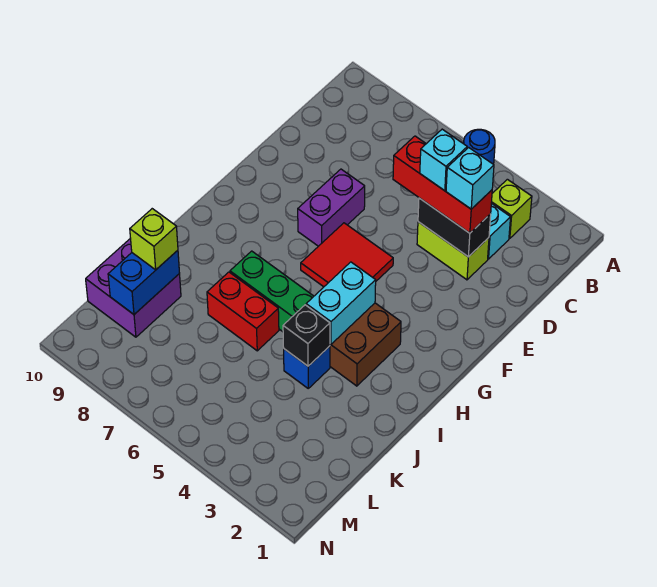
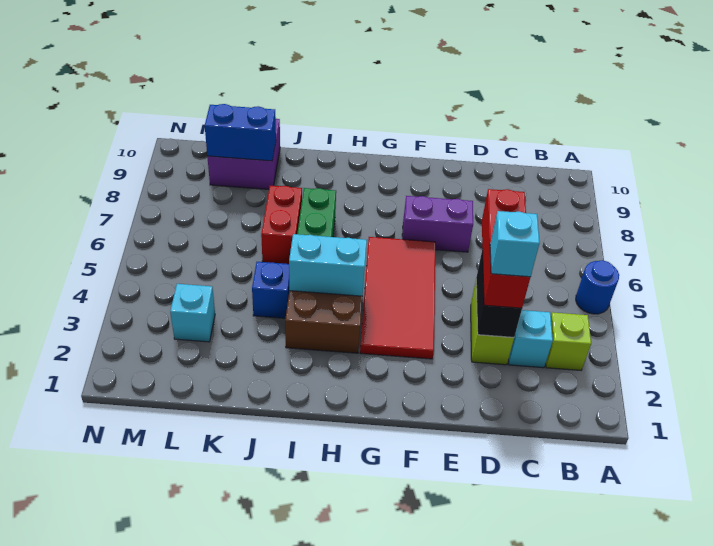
cyan 1x1 brick [420,129,467,191] -> cyan 1x1 brick moved to [170,284,215,342]
red 2x2 tile [301,223,393,287] -> red 2x4 tile [360,237,435,359]
black 1x1 brick [283,305,330,366] -> none
lime 1x1 brick [130,209,178,270] -> none

